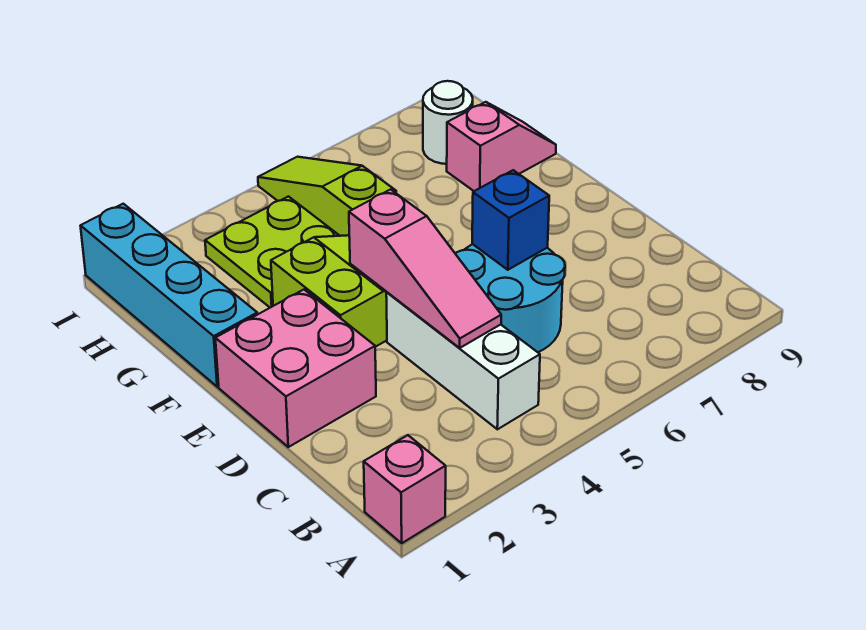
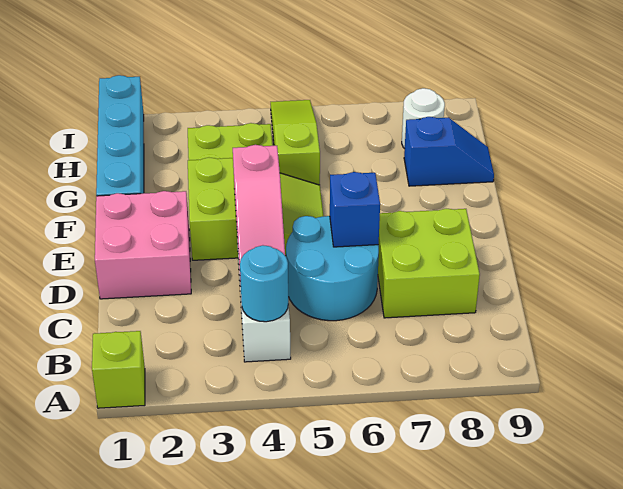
pink 1x1 brick [364,435,446,543] -> lime 1x1 brick [92,331,145,408]
none -> cyan 1x1 round brick [240,245,288,322]
none -> lime 2x2 brick [378,209,480,318]
pink 1x2 slope [447,102,556,191] -> blue 1x2 slope [404,117,494,186]

